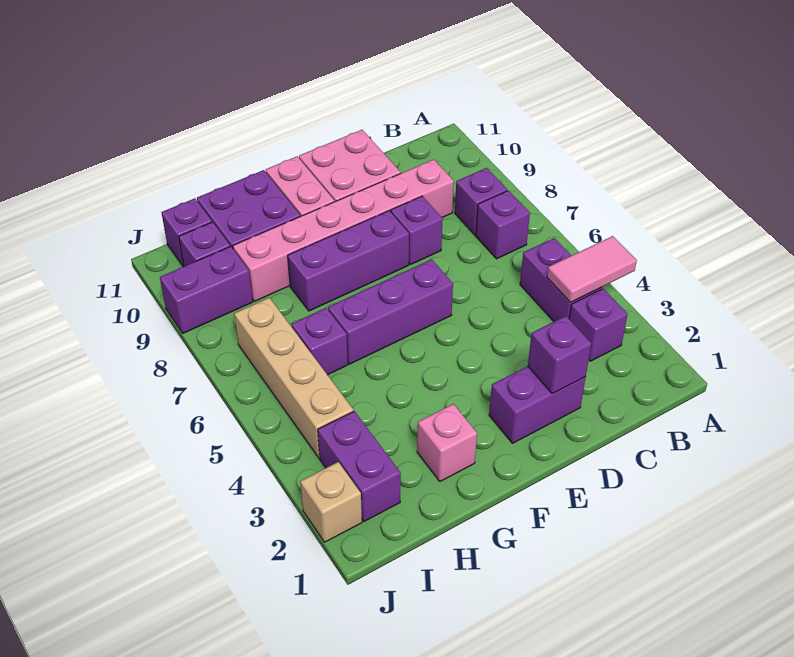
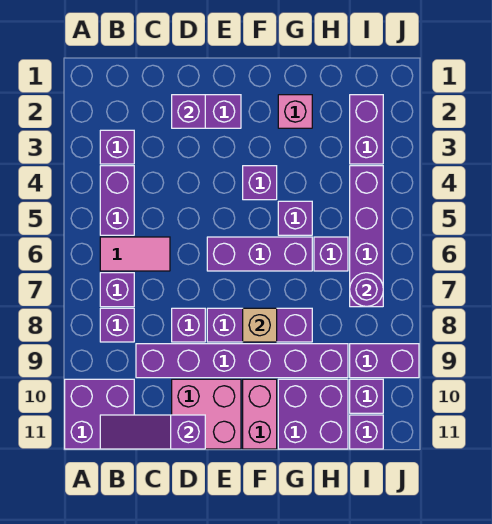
pink 1x2 tile [547,236,637,302] -> pink 1x2 tile moved to [100,237,170,271]
none -> purple 2x2 brick [65,379,134,449]
none -> purple 1x3 slope [100,415,205,449]
pink 1x6 brick [233,159,454,301] -> purple 1x6 brick [136,344,348,378]
none -> purple 1x1 brick [243,166,277,200]
none -> purple 1x1 brick [278,201,312,235]
tan 1x4 brick [234,298,353,458] -> purple 1x4 brick [350,166,383,307]
none -> purple 1x1 round brick [350,273,383,306]
tan 1x1 brick [300,462,362,542] -> tan 1x1 brick moved to [243,308,277,342]

